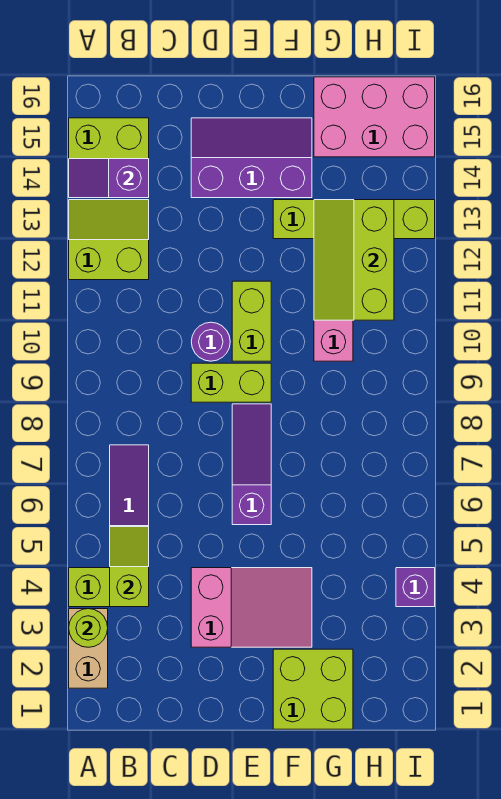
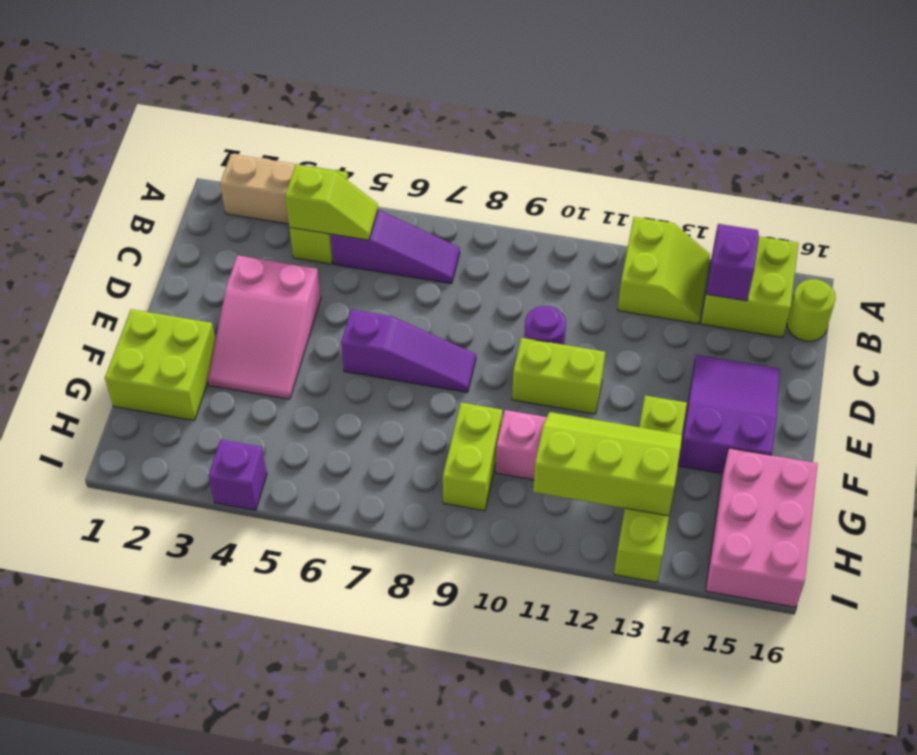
lime 1x1 round brick [69,609,108,647] -> lime 1x1 round brick moved to [787,279,836,341]
lime 1x2 brick [191,363,271,402] -> lime 1x2 brick moved to [443,403,502,511]
purple 2x3 slope [191,118,312,198] -> purple 2x3 slope turned to [678,355,780,474]

